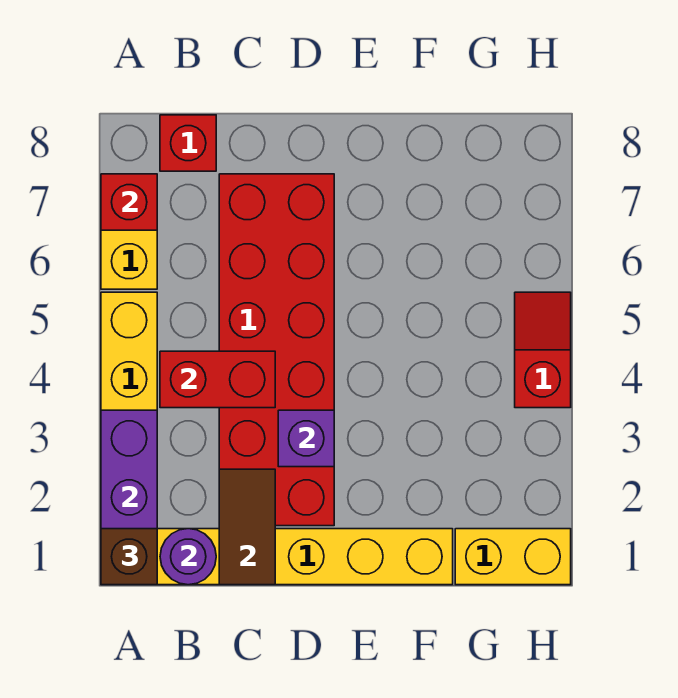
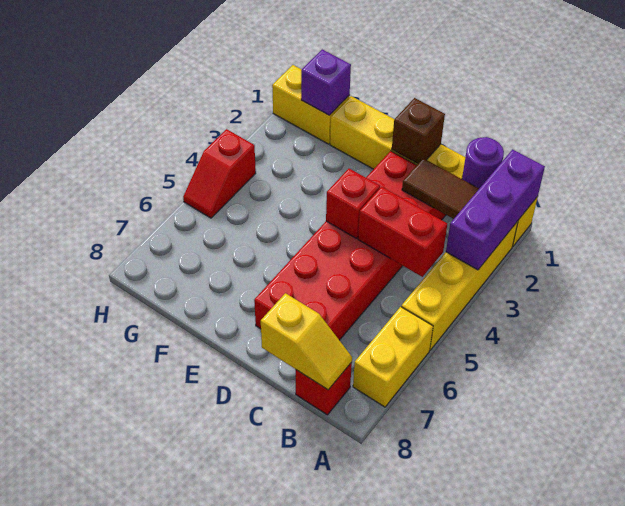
brown 1x1 brick [101,529,157,585] -> brown 1x1 brick moved to [392,98,445,164]
red 1x1 brick [101,174,157,230] -> red 1x1 brick moved to [326,169,380,238]
none -> yellow 1x2 slope [261,293,352,390]
brown 1x2 tile [219,469,275,585] -> brown 1x2 tile turned to [402,158,479,219]
purple 1x1 brick [278,410,334,467] -> purple 1x1 brick moved to [301,49,351,115]

